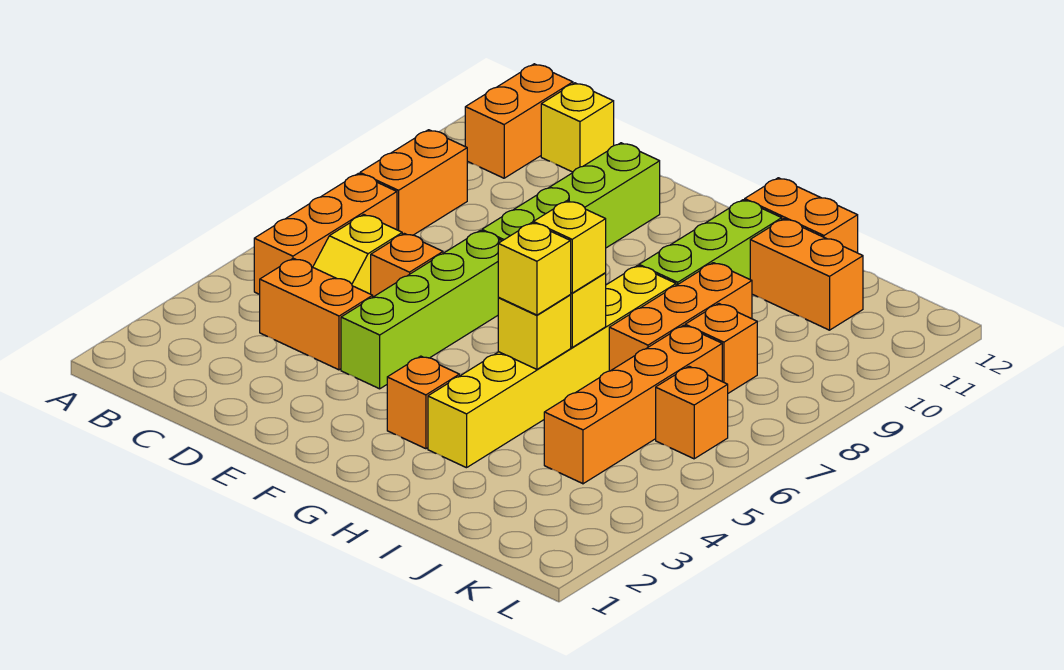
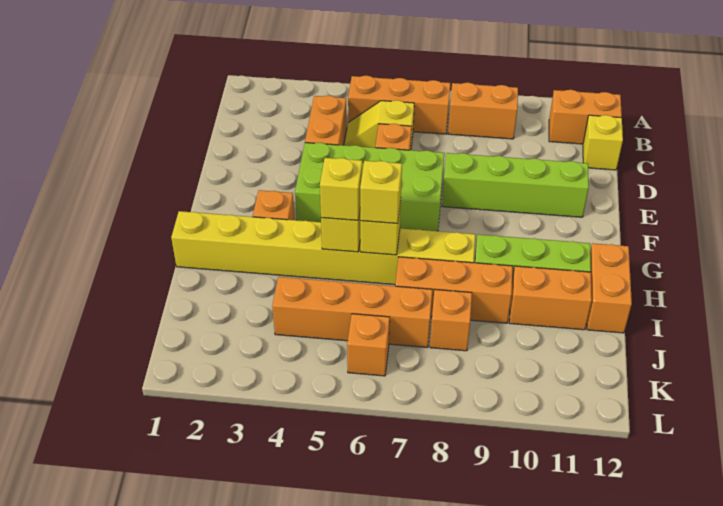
lime 1x4 brick [341,231,502,389] -> lime 2x4 brick [295,143,444,231]
yellow 1x6 brick [428,266,676,468] -> yellow 1x8 brick [171,211,475,285]
orange 1x2 brick [750,219,863,330] -> orange 1x2 brick turned to [509,266,592,330]

